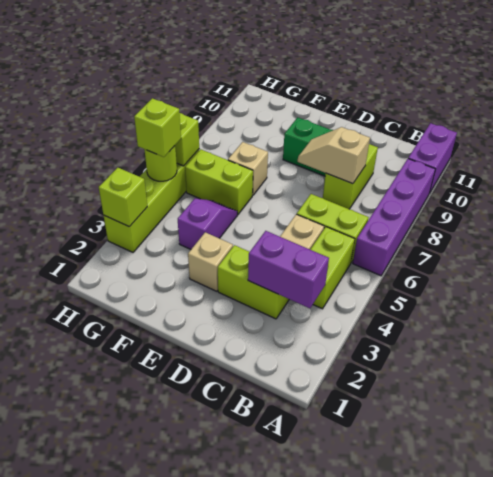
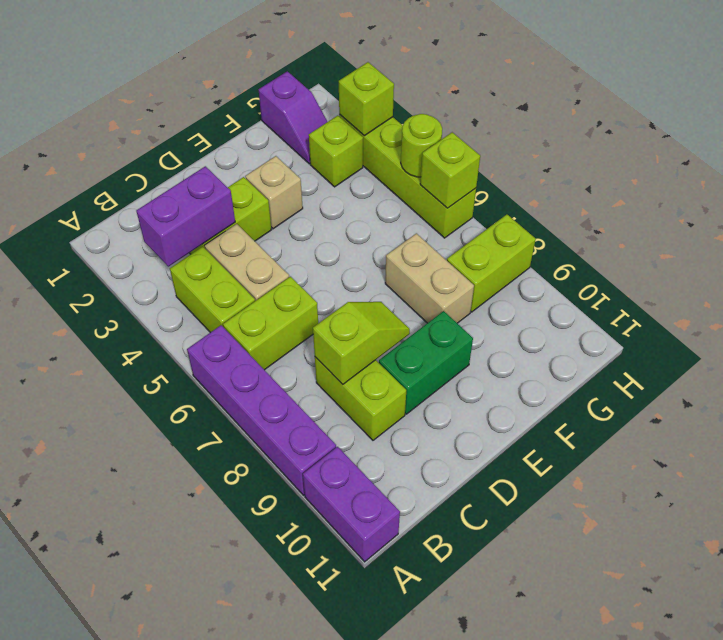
tan 1x2 slope [298,127,370,184] -> lime 1x2 slope [313,302,410,384]
purple 1x2 slope [178,199,237,249] -> purple 1x2 slope moved to [259,71,327,164]
lime 1x2 brick [185,149,253,215] -> lime 1x2 brick moved to [447,215,536,312]
tan 1x1 brick [228,142,268,195] -> tan 1x2 brick [385,233,474,323]
lime 1x1 brick [134,98,181,157] -> lime 1x1 brick moved to [309,116,363,187]

